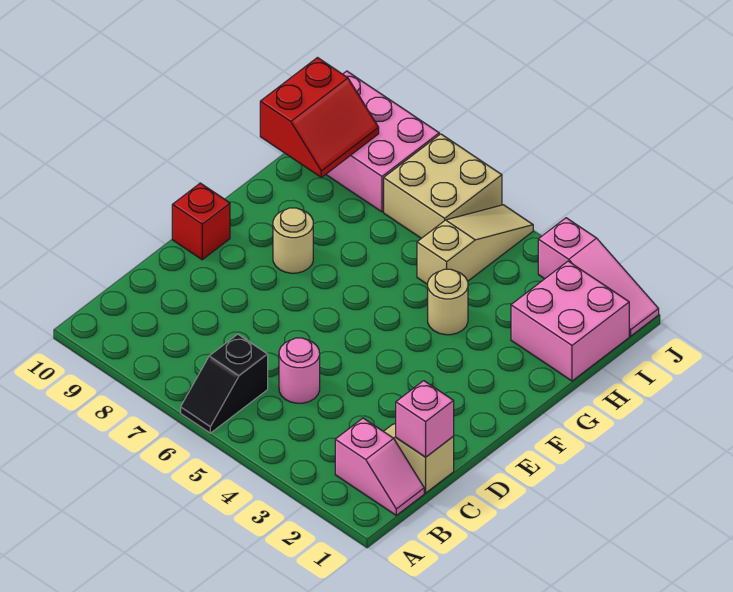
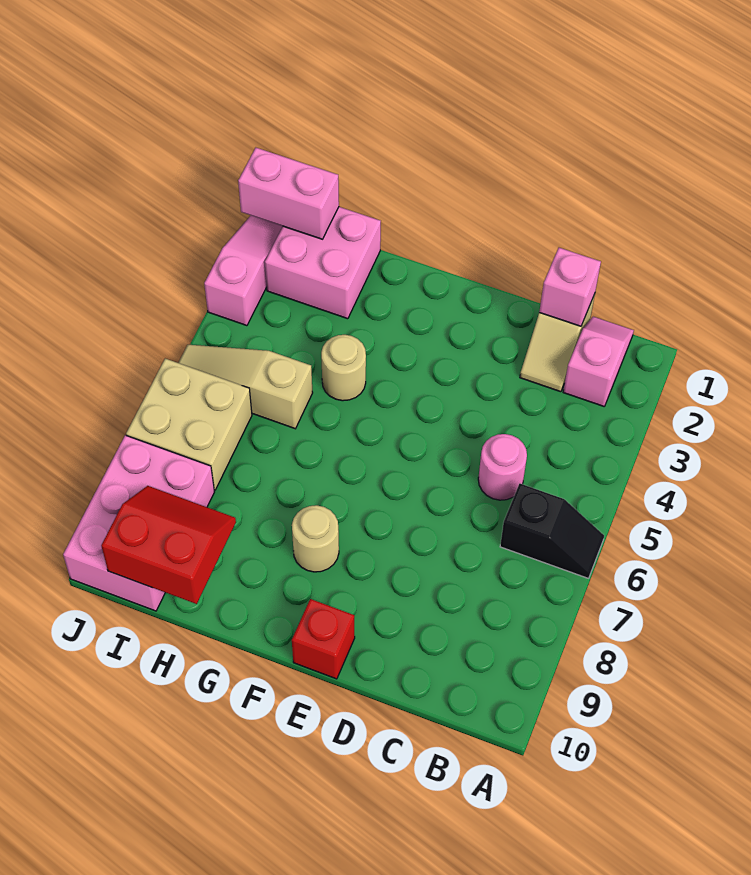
none -> pink 1x2 brick [238,148,339,239]

